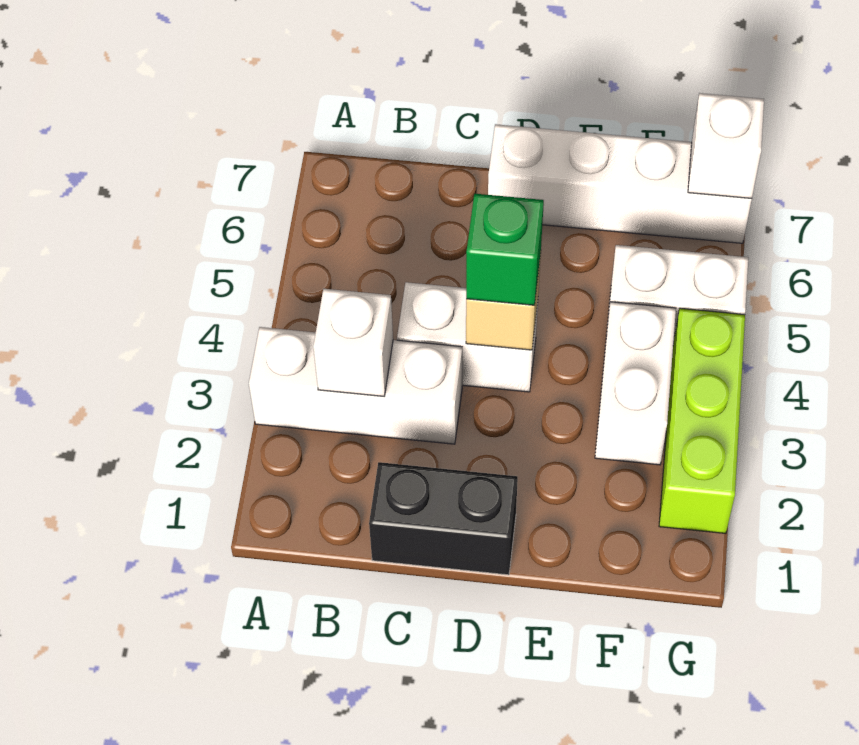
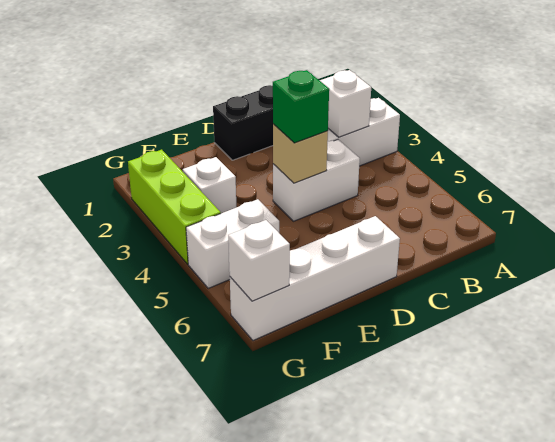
white 1x2 brick [595,302,676,465] -> white 1x1 brick [183,157,236,213]

